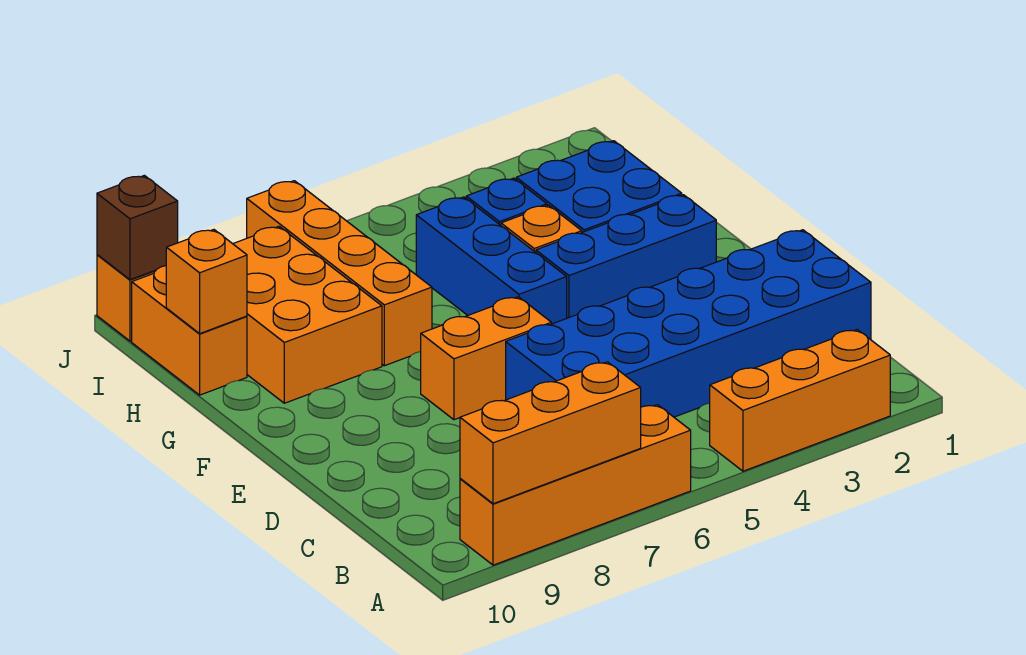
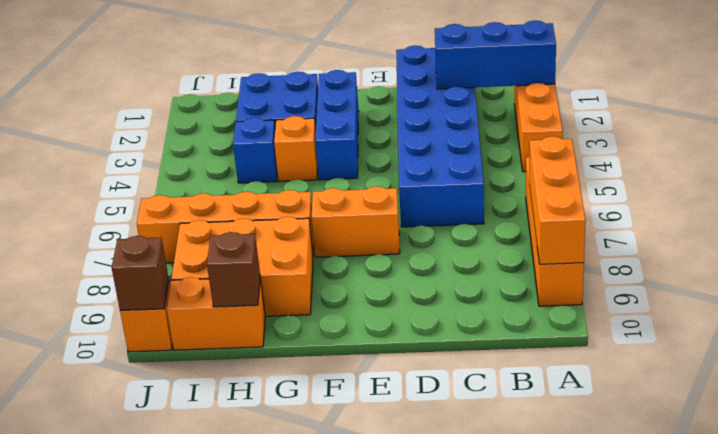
orange 1x2 brick [421,297,551,420] -> orange 1x2 brick turned to [312,186,400,257]
blue 1x3 brick [416,197,567,324] -> blue 1x3 brick moved to [435,20,556,89]
orange 1x1 brick [166,230,247,333] -> brown 1x1 brick [207,232,260,307]

